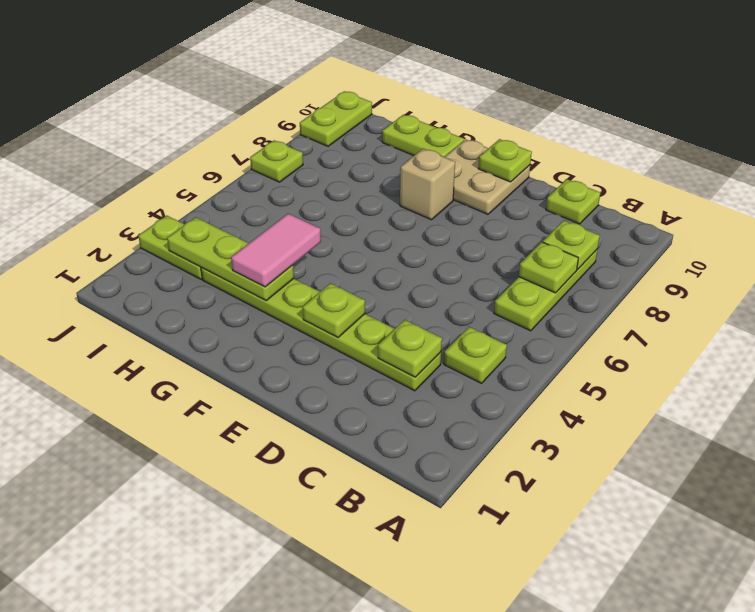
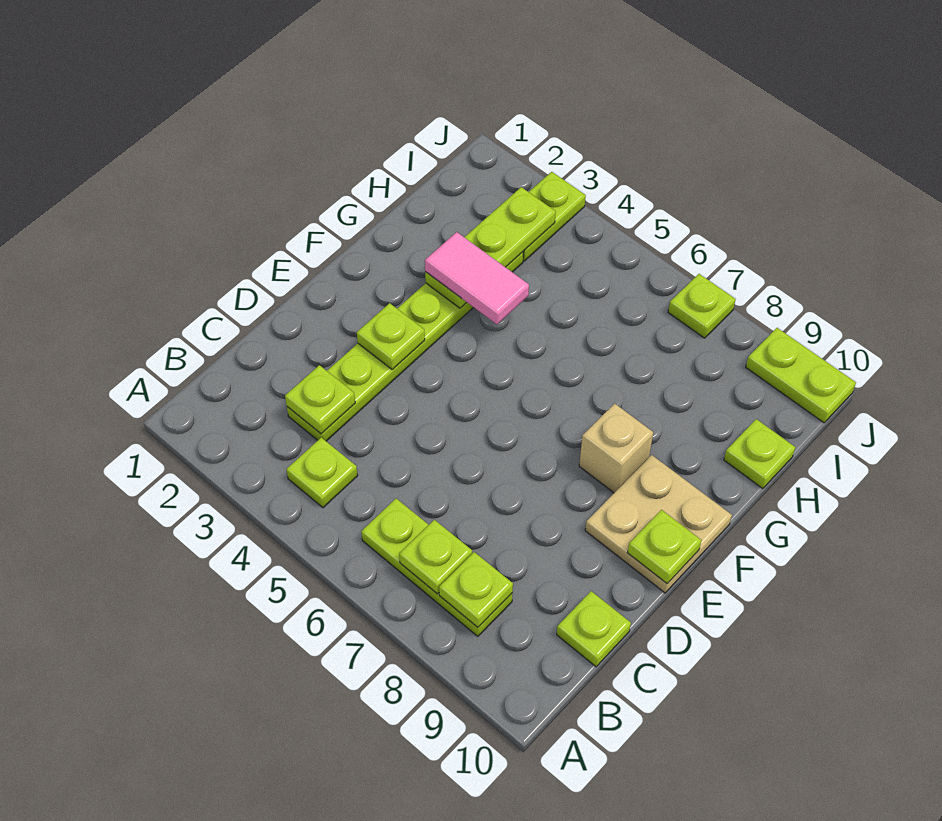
lime 1x2 plate [382,115,464,157] -> lime 1x1 plate [724,419,795,489]

